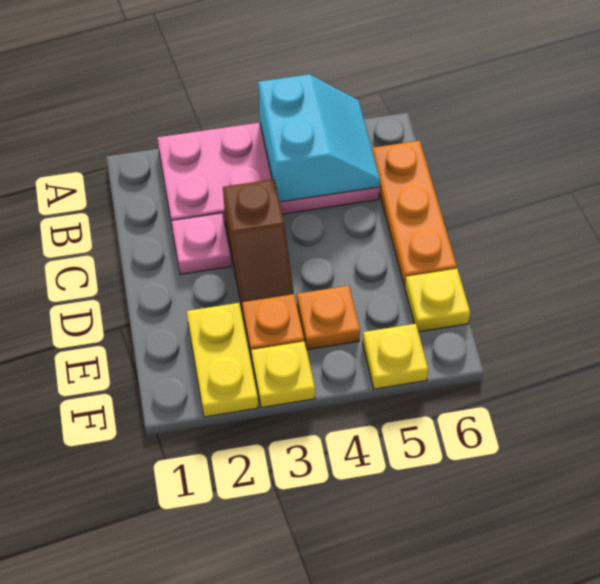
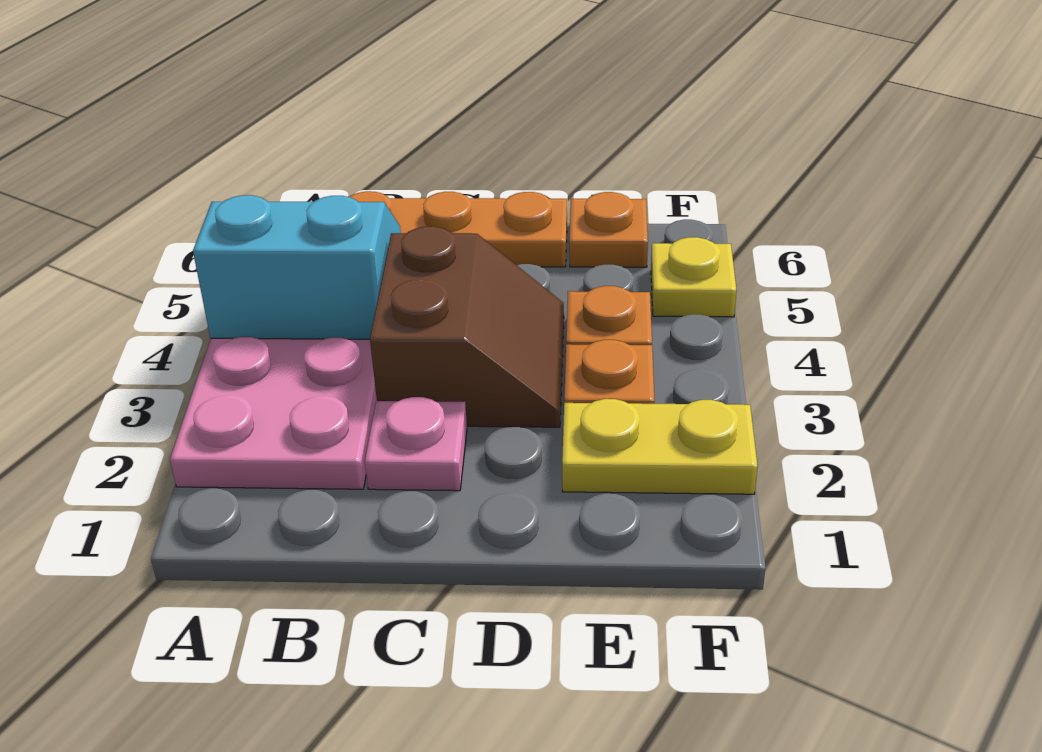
brown 1x2 slope [223,179,294,311] -> brown 2x2 slope [370,226,564,427]
yellow 1x1 plate [405,269,470,332] -> orange 1x1 plate [569,192,648,267]
yellow 1x1 plate [251,341,315,408] -> none

